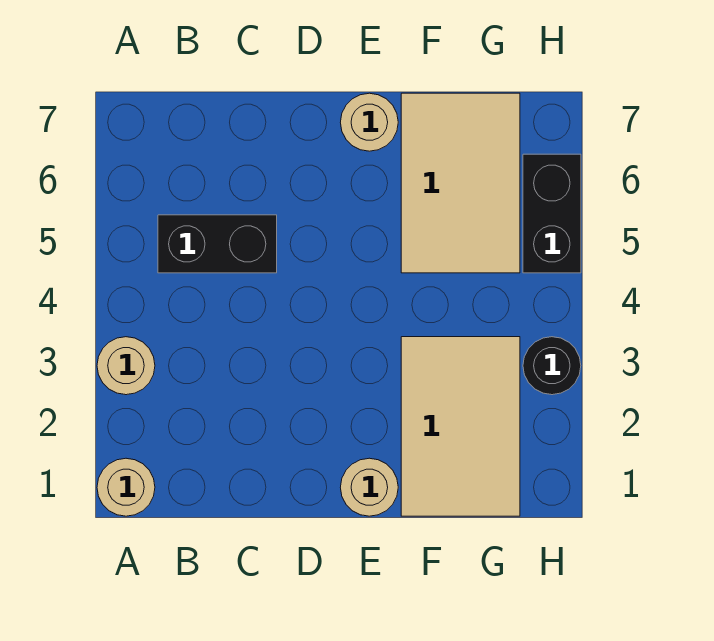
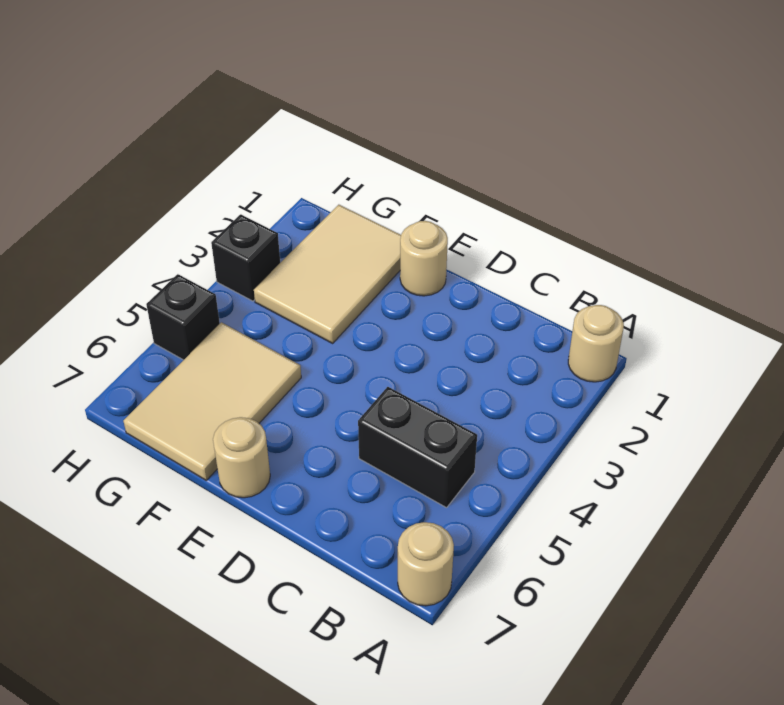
tan 1x1 round brick [97,337,155,395] -> tan 1x1 round brick moved to [398,522,454,606]
black 1x1 round brick [523,337,581,395] -> black 1x1 brick [211,214,280,301]
black 1x2 brick [523,154,581,273] -> black 1x1 brick [146,274,220,360]

